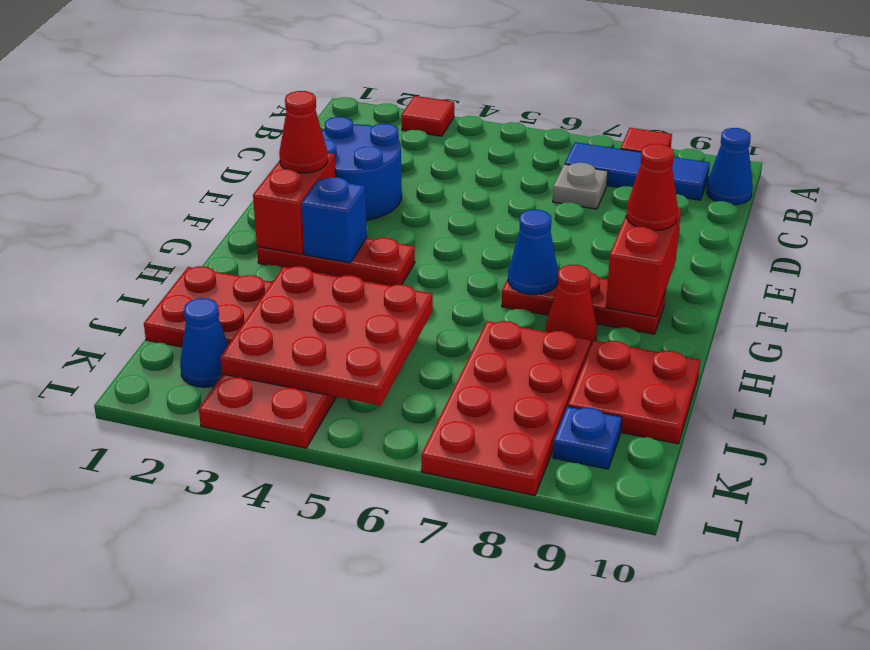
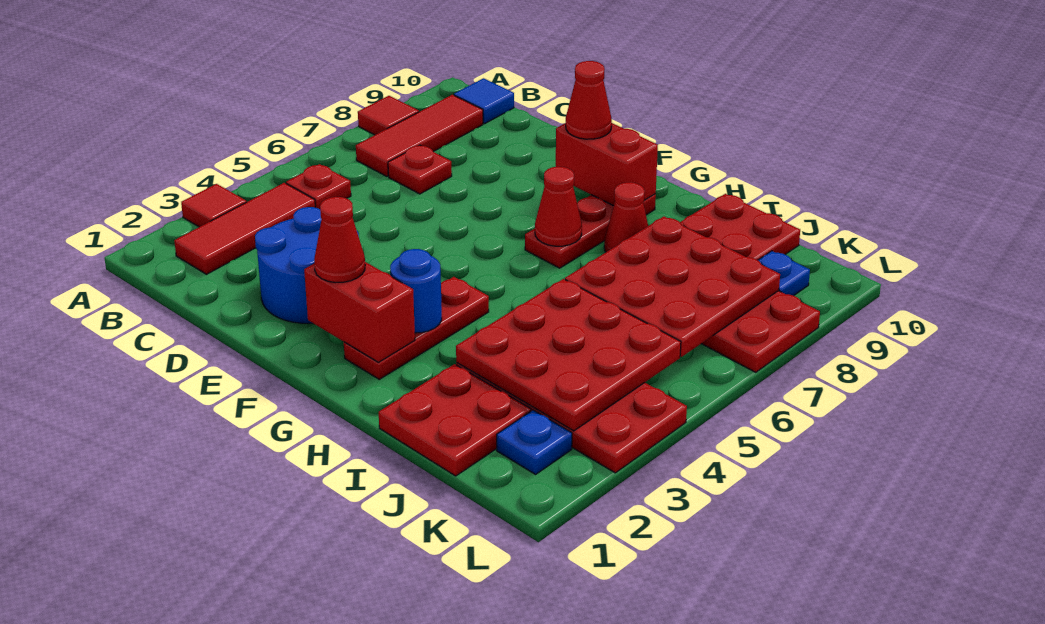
none -> red 1x3 tile [174,183,315,274]
none -> red 1x1 plate [286,164,351,209]
blue 1x3 tile [565,142,710,200] -> red 1x3 tile [356,95,483,176]
blue 1x1 cone [707,128,753,205] -> blue 1x1 tile [454,78,514,124]
grey 1x1 plate [553,163,608,209] -> red 1x1 plate [388,145,452,194]
blue 1x1 brick [302,177,367,263] -> blue 1x1 round brick [390,249,442,333]
blue 1x1 cone [508,210,558,295] -> red 1x1 cone [535,167,582,246]
none -> red 3x3 plate [565,217,780,357]
blue 1x1 cone [180,298,228,387] -> blue 1x1 plate [497,410,572,474]

